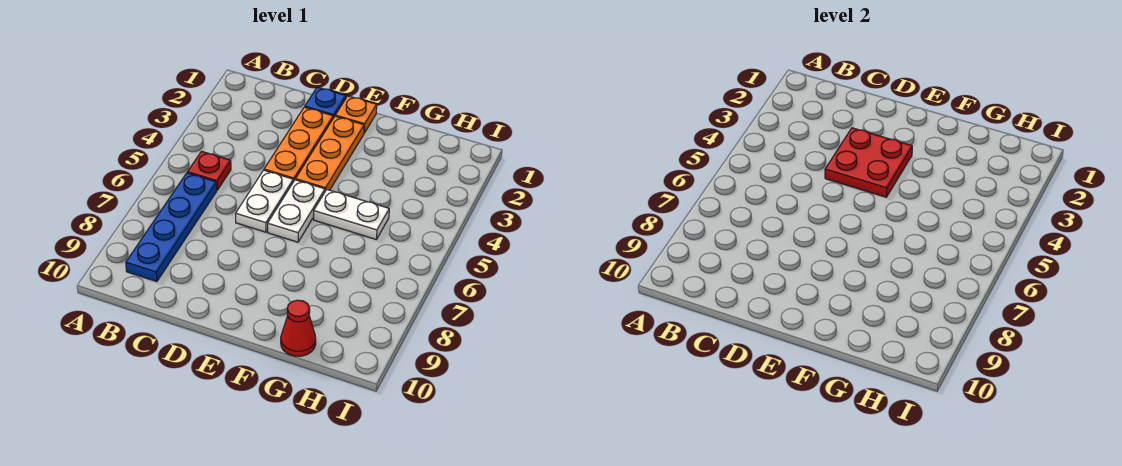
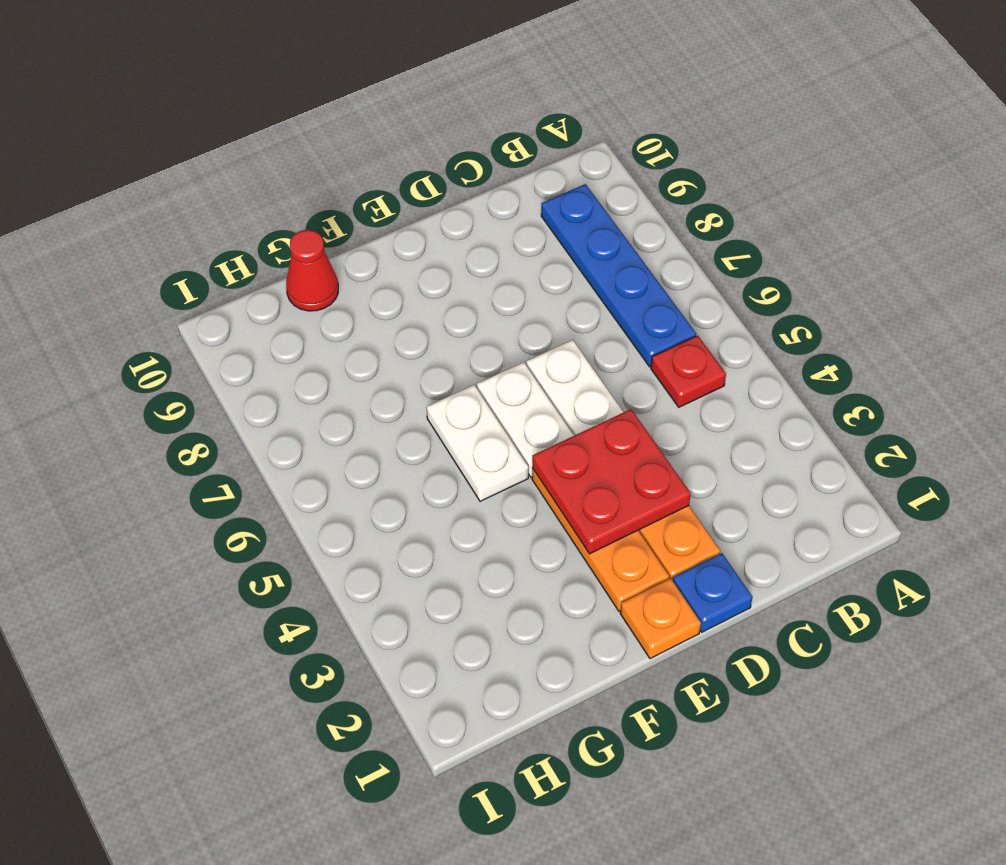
white 1x2 plate [314,190,389,239] -> white 1x2 plate turned to [427,385,528,501]

